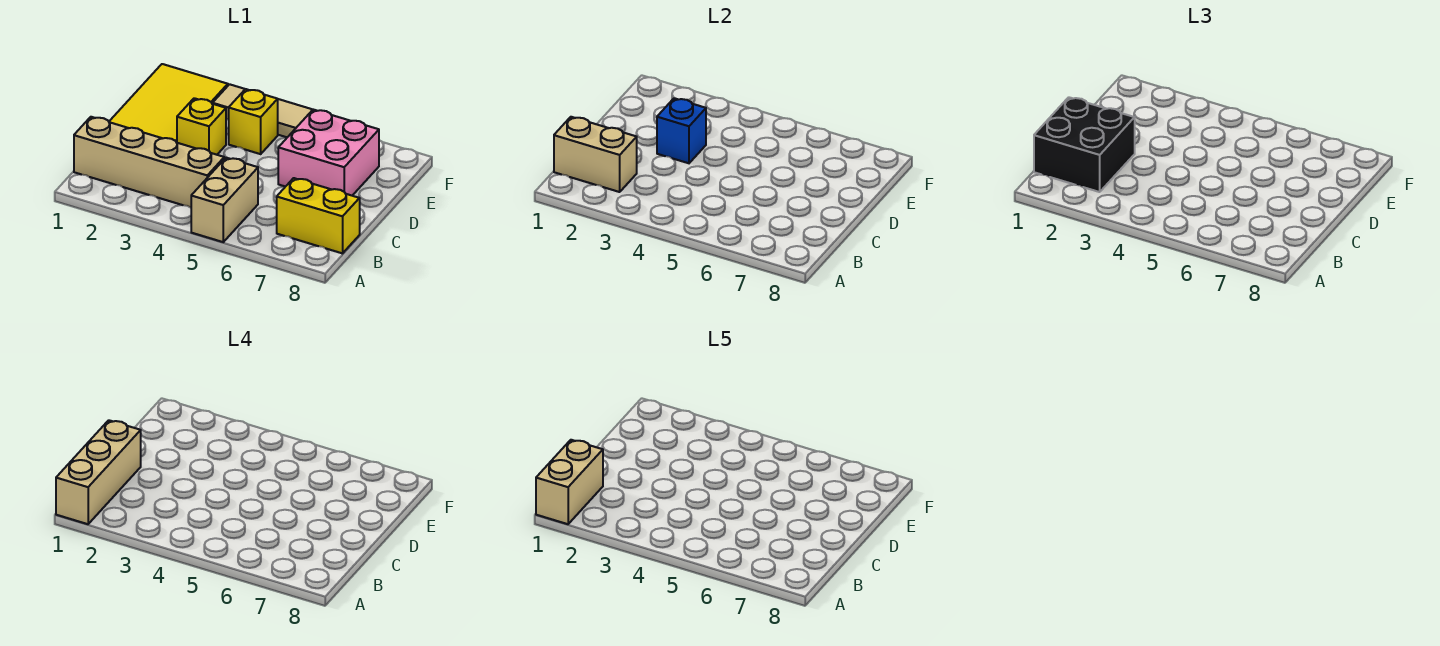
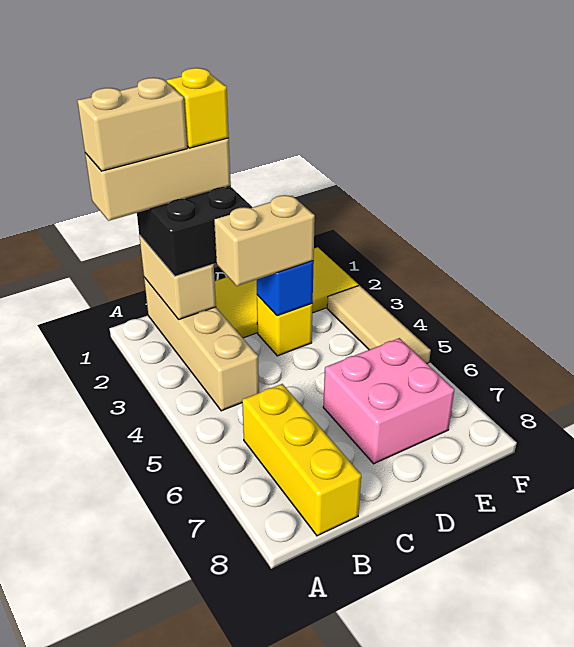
tan 1x2 brick [191,158,258,242] -> tan 1x2 brick moved to [214,195,315,286]
yellow 1x2 brick [277,178,360,253] -> yellow 1x3 brick [242,384,361,536]
yellow 1x1 brick [229,89,278,154] -> yellow 1x1 brick moved to [167,68,229,148]

